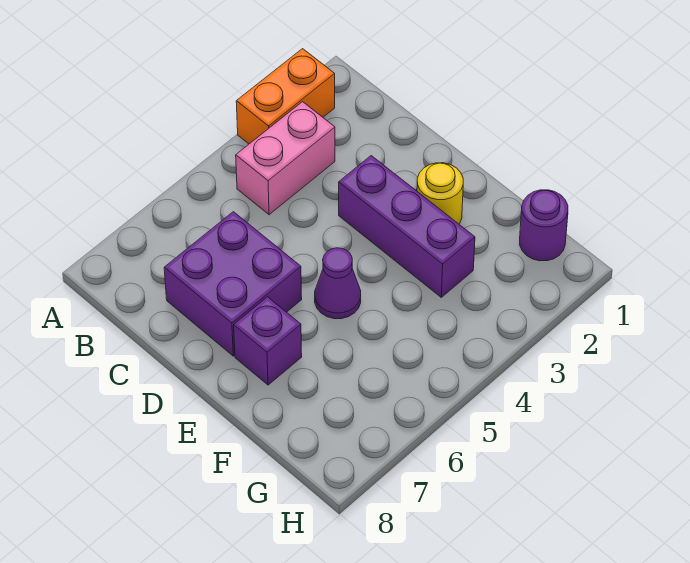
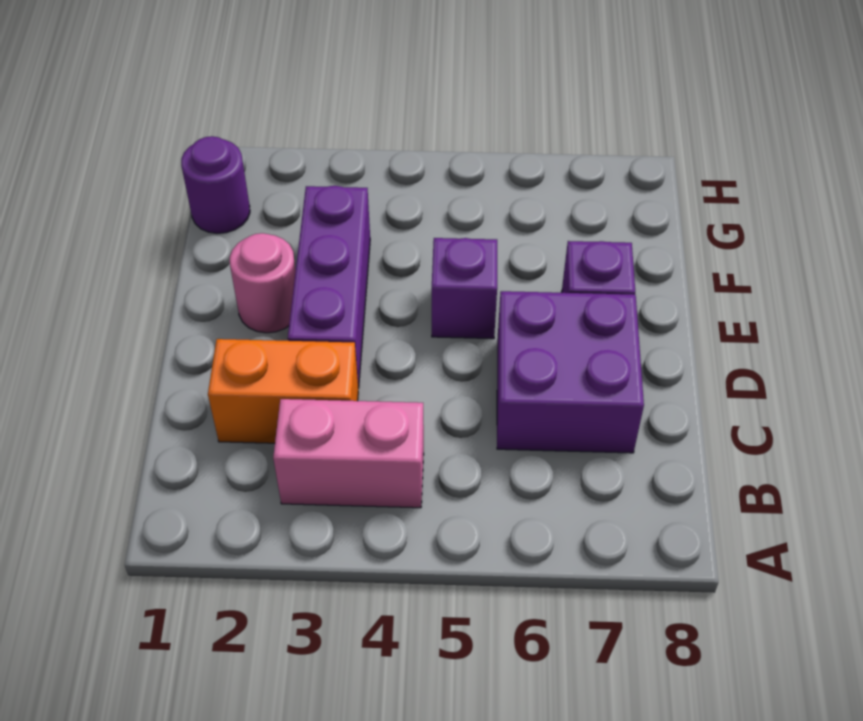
orange 1x2 brick [236,49,335,144] -> orange 1x2 brick moved to [208,339,358,443]
yellow 1x1 round brick [417,163,463,224] -> pink 1x1 round brick [230,233,296,333]
purple 1x1 cone [315,248,361,319] -> purple 1x1 brick [432,238,497,339]

